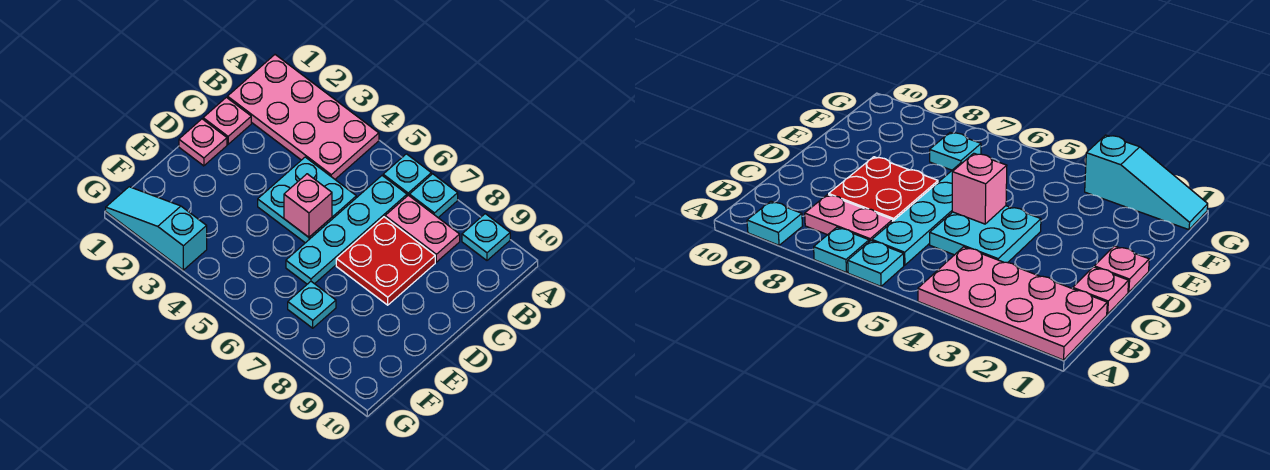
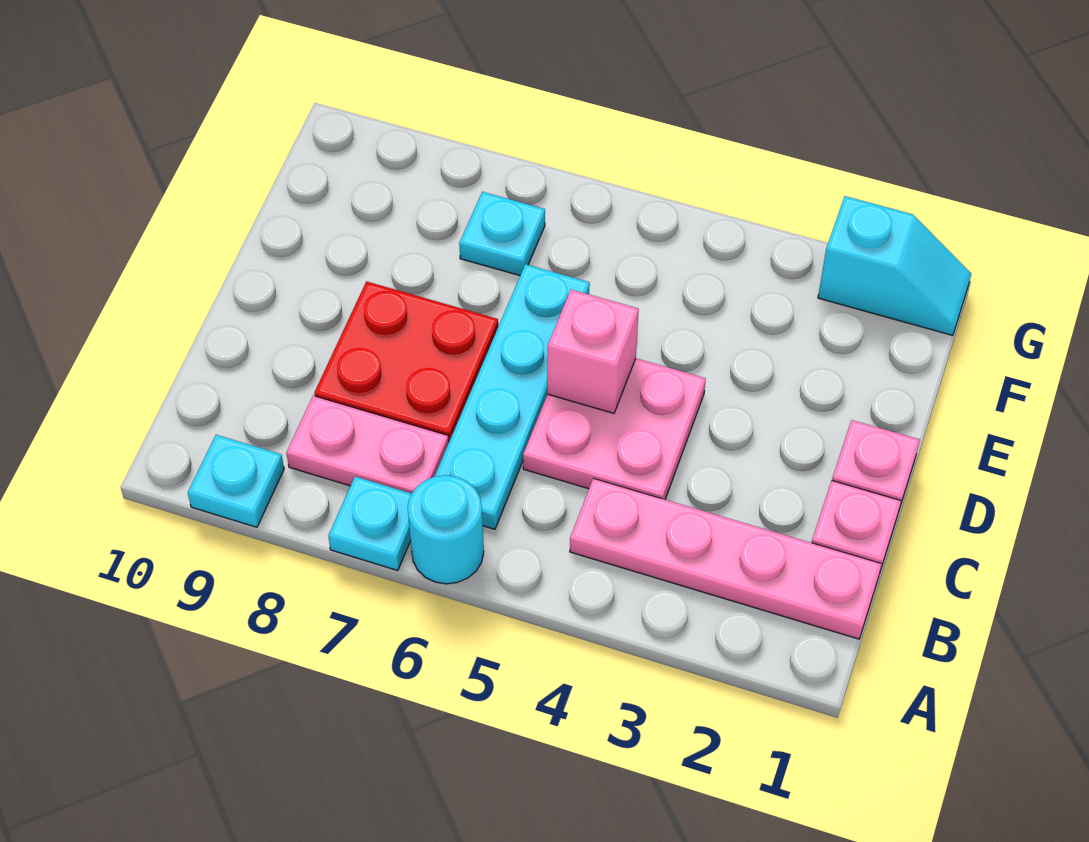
pink 2x4 plate [228,55,379,179] -> pink 1x4 plate [570,479,882,639]
cyan 1x1 plate [383,154,431,196] -> cyan 1x1 round brick [408,475,484,584]
cyan 2x2 plate [258,157,356,243] -> pink 2x2 plate [523,358,706,499]
cyan 1x3 slope [106,187,207,270] -> cyan 1x2 slope [818,196,971,335]

